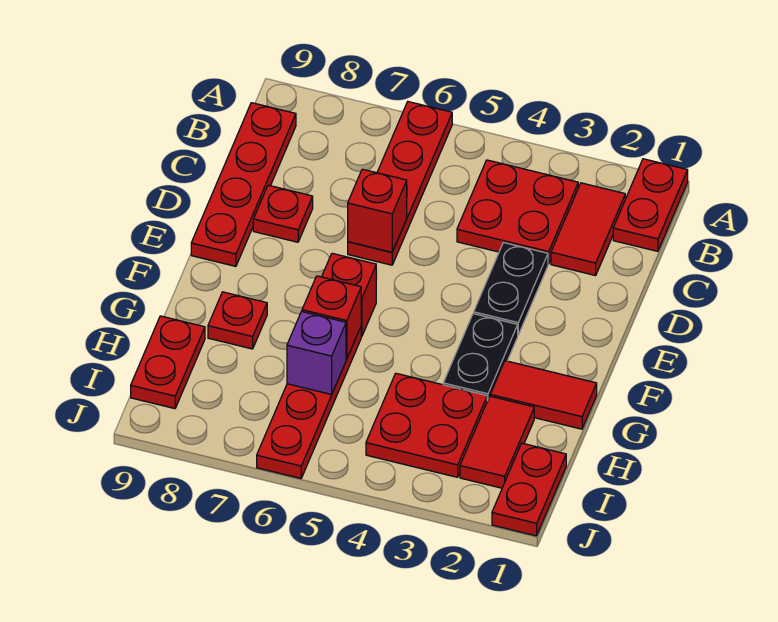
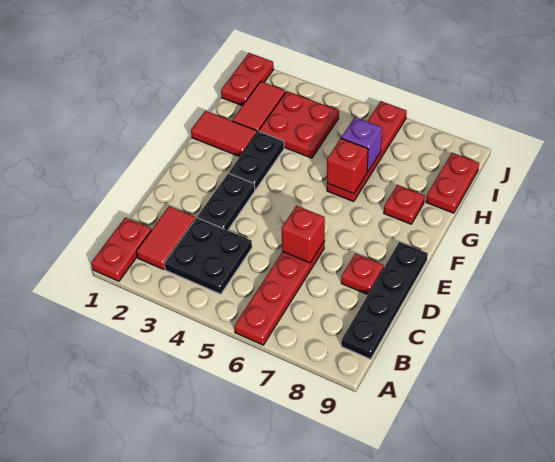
red 2x2 plate [457,160,578,264] -> black 2x2 plate [164,218,252,294]
red 1x4 plate [191,103,296,266] -> black 1x4 plate [341,242,428,359]
red 1x1 brick [322,253,376,336] -> none

